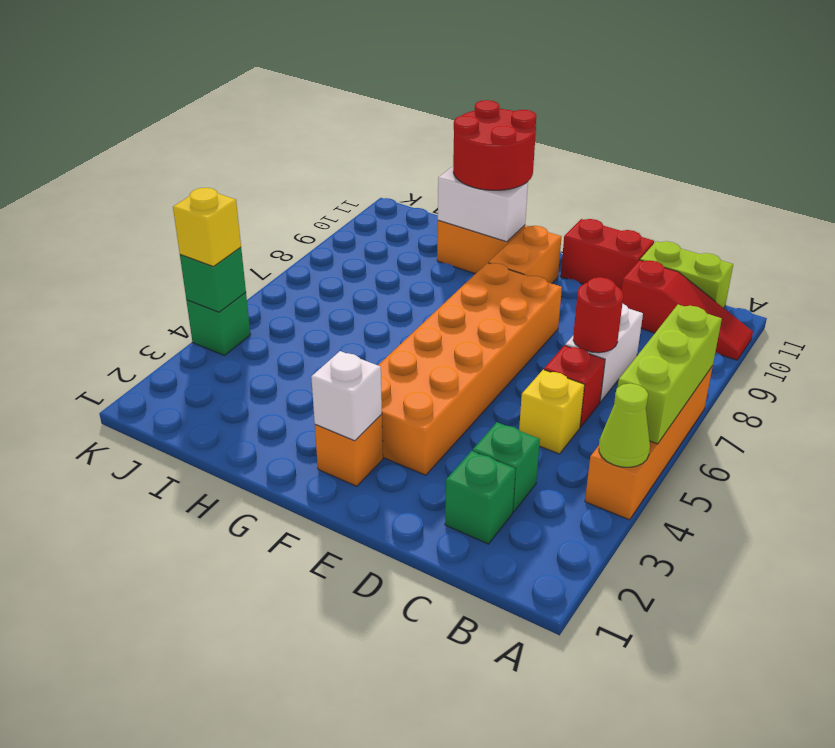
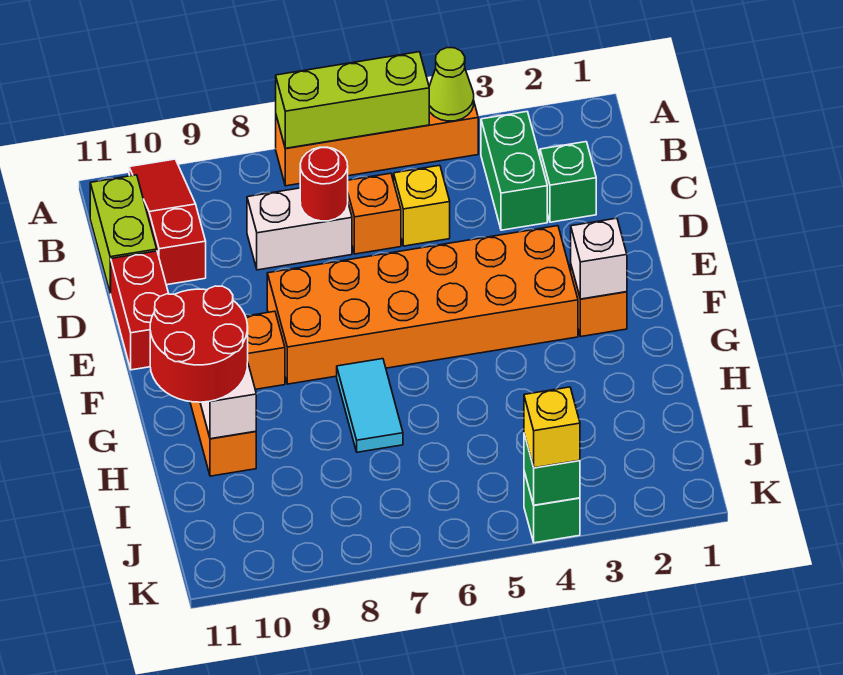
green 1x1 brick [473,422,540,512] -> green 1x2 brick [481,112,547,230]
red 1x1 brick [544,345,605,427] -> orange 1x1 brick [348,173,401,254]
none -> cyan 1x2 tile [337,359,403,452]

